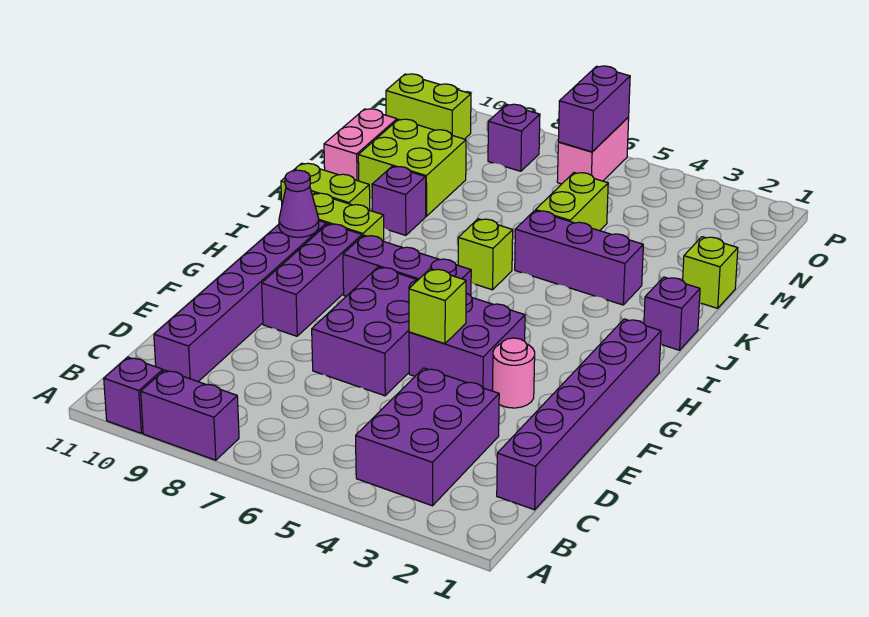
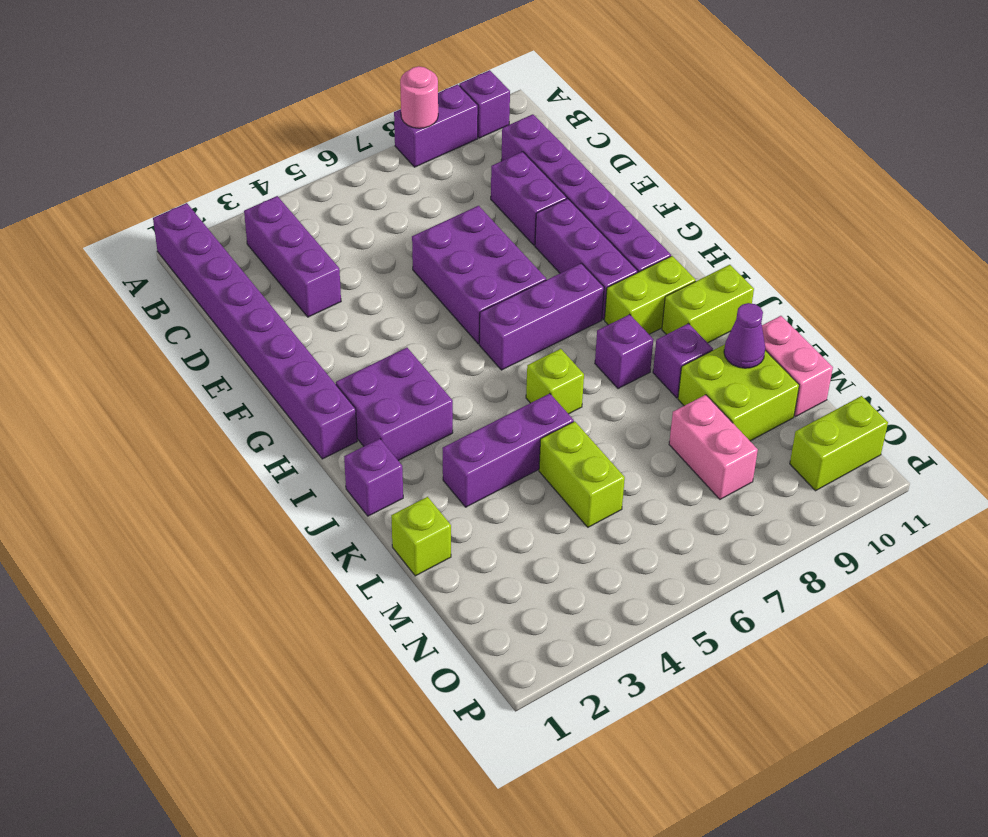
purple 2x3 brick [356,368,499,506] -> purple 1x3 brick [244,196,341,317]
purple 1x6 brick [497,319,661,510] -> purple 1x8 brick [153,203,357,459]
pink 1x1 round brick [493,338,535,408] -> pink 1x1 round brick moved to [400,66,438,128]
purple 2x2 brick [409,293,525,391] -> purple 2x2 brick moved to [336,348,453,461]
lime 1x1 brick [409,269,466,344] -> none
purple 1x1 cone [279,170,319,237] -> purple 1x1 cone moved to [724,303,765,368]
pink 1x2 brick [557,117,629,184] -> pink 1x2 brick moved to [669,395,758,499]
purple 1x2 brick [558,66,630,152] -> purple 1x2 brick moved to [491,152,567,245]
purple 1x1 brick [488,104,540,171] -> purple 1x1 brick moved to [595,314,653,389]

